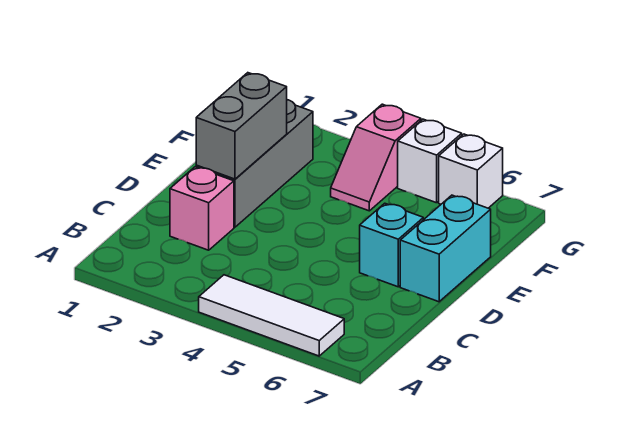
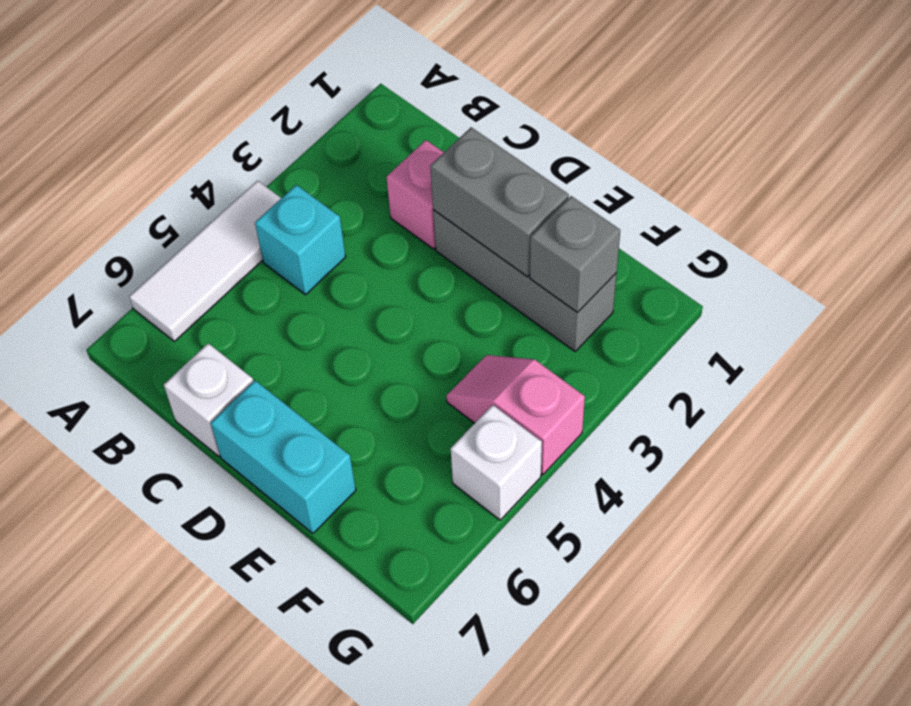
cyan 1x1 brick [360,203,423,287] -> cyan 1x1 brick moved to [255,185,346,295]
none -> grey 1x1 brick [530,196,620,313]
white 1x1 brick [439,134,503,208] -> white 1x1 brick moved to [164,343,254,456]

